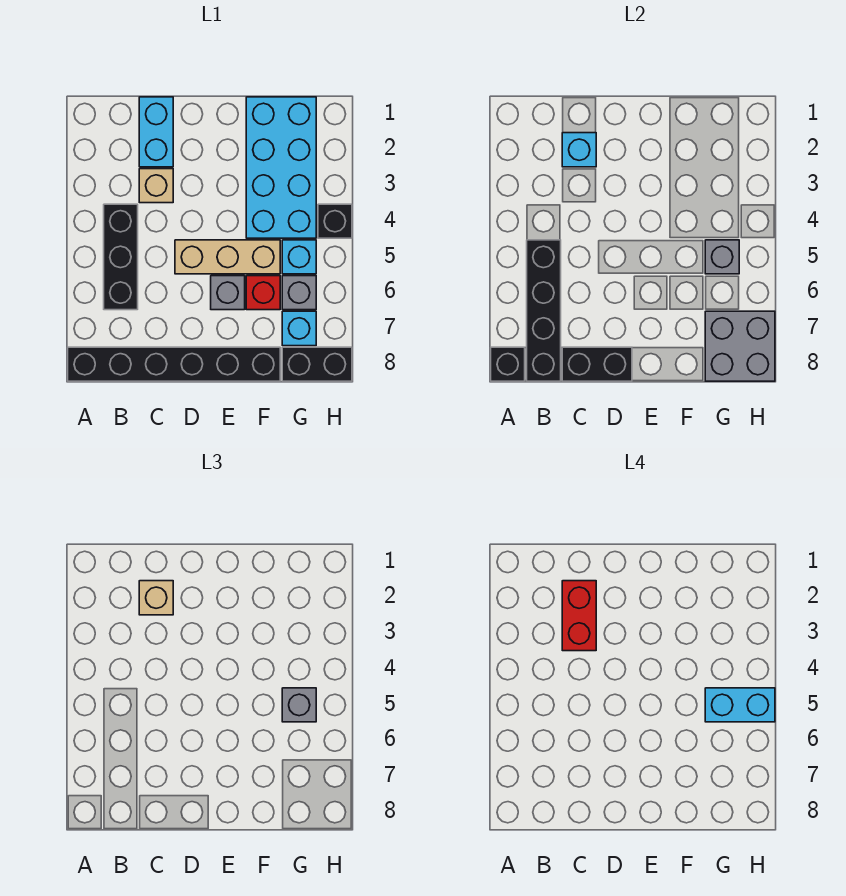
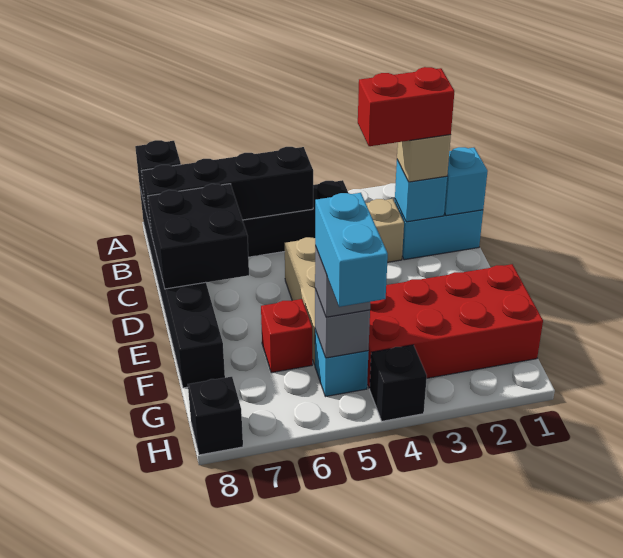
black 1x2 brick [562,347,632,381] -> black 2x2 brick [148,184,249,289]
grey 1x1 brick [211,276,245,310] -> none
cyan 2x4 brick [246,97,316,238] -> red 2x4 brick [367,264,543,389]
grey 1x1 brick [282,276,316,310] -> none
cyan 1x1 brick [282,311,316,346] -> cyan 1x1 brick moved to [444,147,488,216]
grey 2x2 brick [705,311,775,381] -> none
black 1x2 brick [282,347,352,381] -> black 1x1 brick [188,377,243,455]

